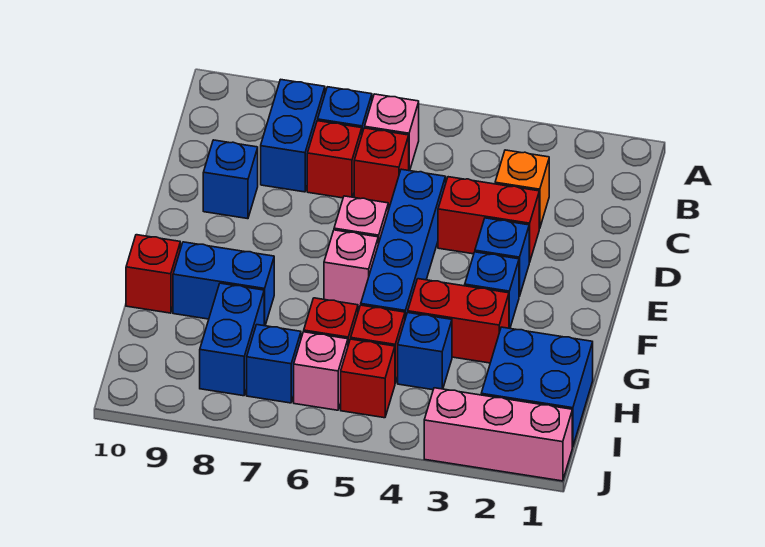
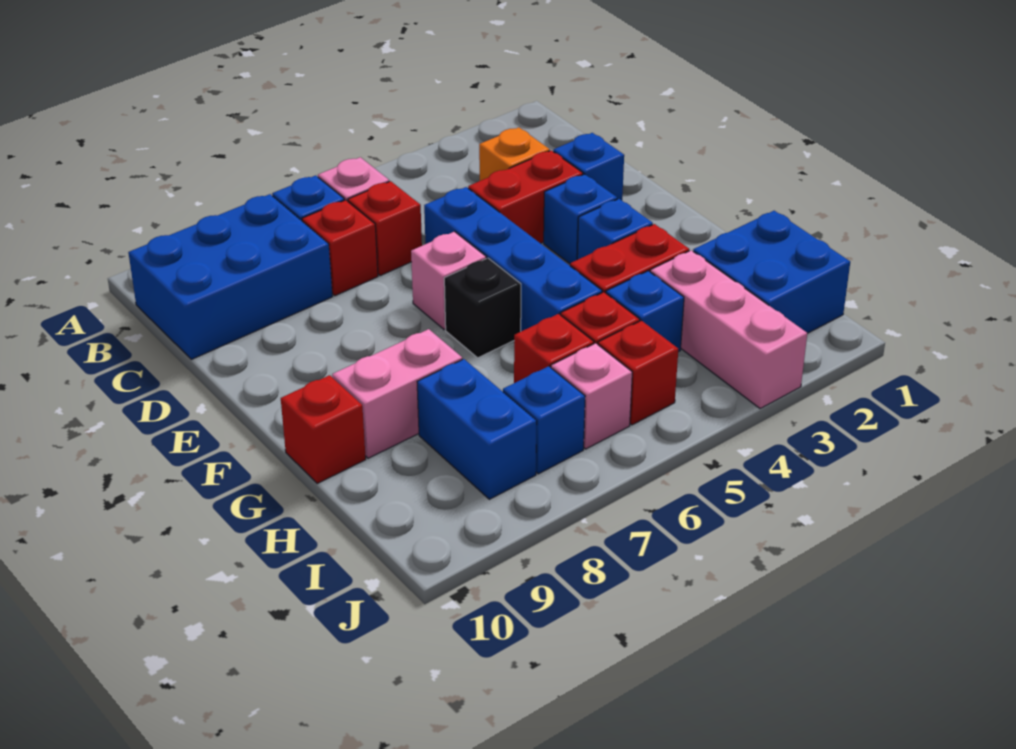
blue 1x2 brick [261,79,325,192] -> blue 2x3 brick [128,194,333,359]
blue 1x1 brick [203,140,258,219] -> blue 1x1 brick moved to [553,133,624,200]
pink 1x1 brick [324,230,378,307] -> black 1x1 brick [444,258,521,358]
blue 1x2 brick [173,242,274,325] -> pink 1x2 brick [332,329,462,458]
pink 1x3 brick [424,388,572,481] -> pink 1x3 brick turned to [650,250,807,409]

